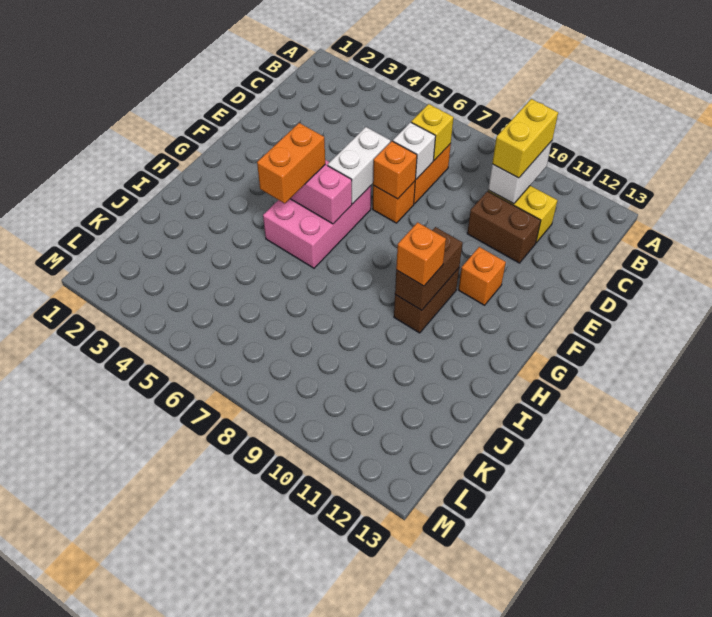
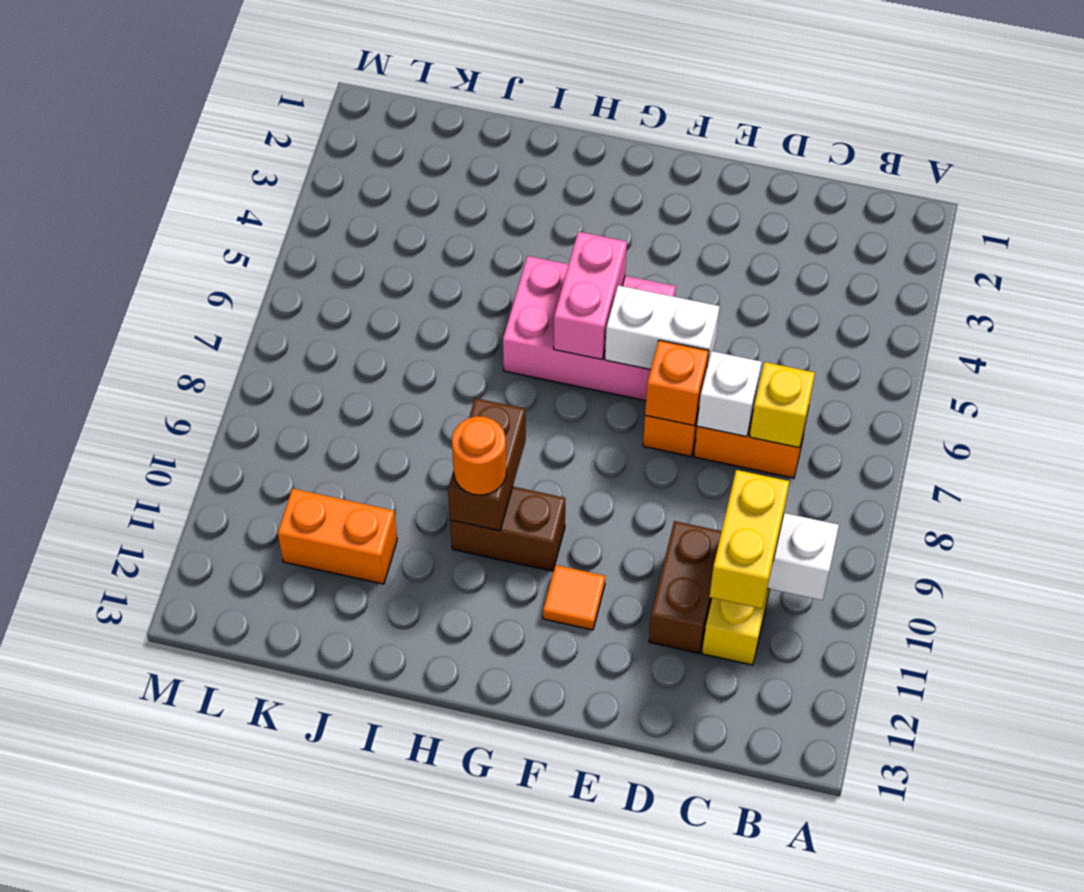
yellow 1x2 brick [492,99,558,178] -> yellow 1x2 brick turned to [709,470,789,608]
orange 1x1 brick [459,247,506,305] -> orange 1x1 tile [543,565,605,630]
orange 1x2 brick [257,123,325,204] -> orange 1x2 brick moved to [278,489,397,584]
brown 1x2 brick [395,227,463,310] -> brown 1x2 brick turned to [448,398,526,531]
orange 1x1 brick [396,222,446,286] -> orange 1x1 round brick [452,416,507,495]

